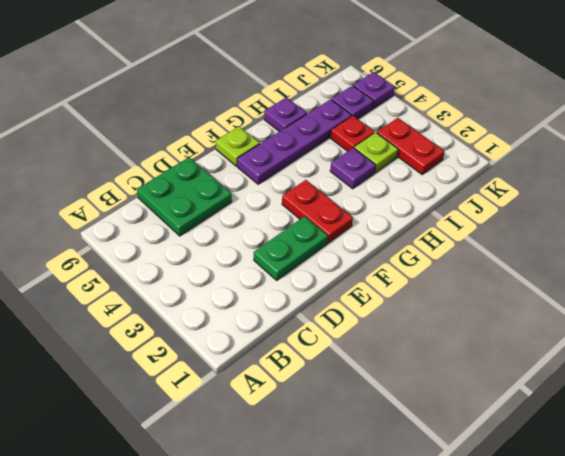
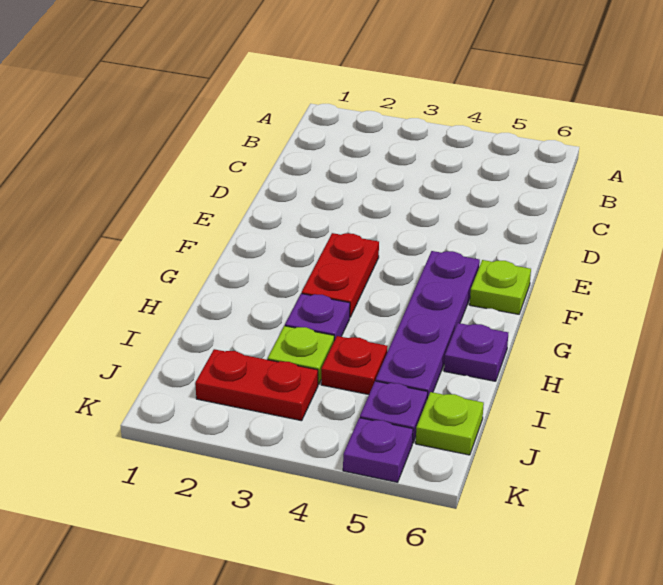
green 2x2 plate [137,157,232,236] -> none
green 1x2 plate [254,216,328,280] -> none
red 1x2 plate [282,180,353,243] -> red 1x2 plate turned to [302,233,379,317]
none -> lime 1x1 plate [416,392,484,455]

